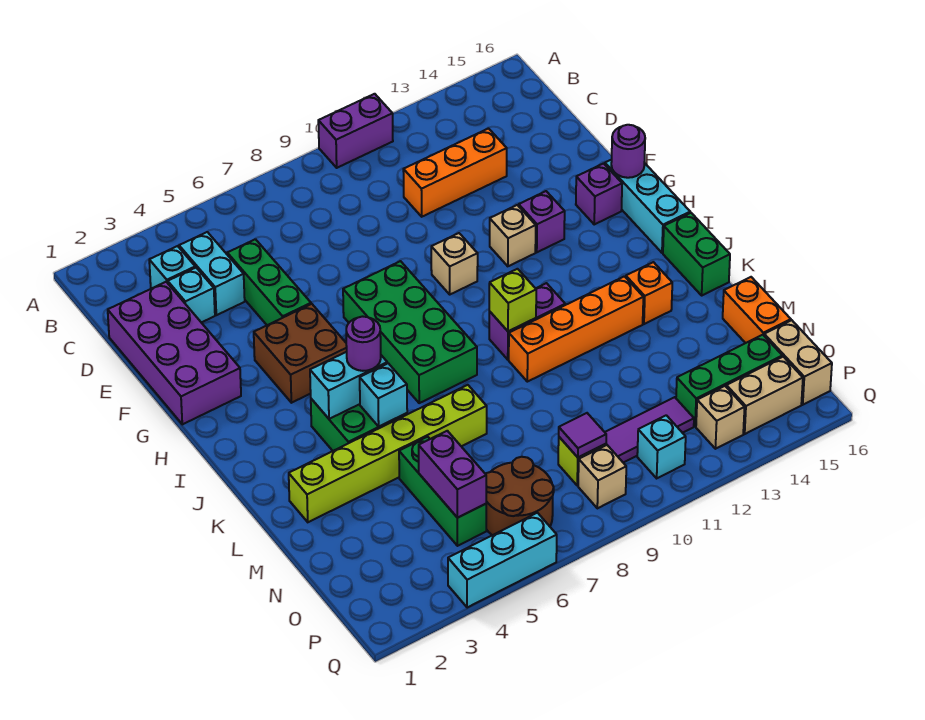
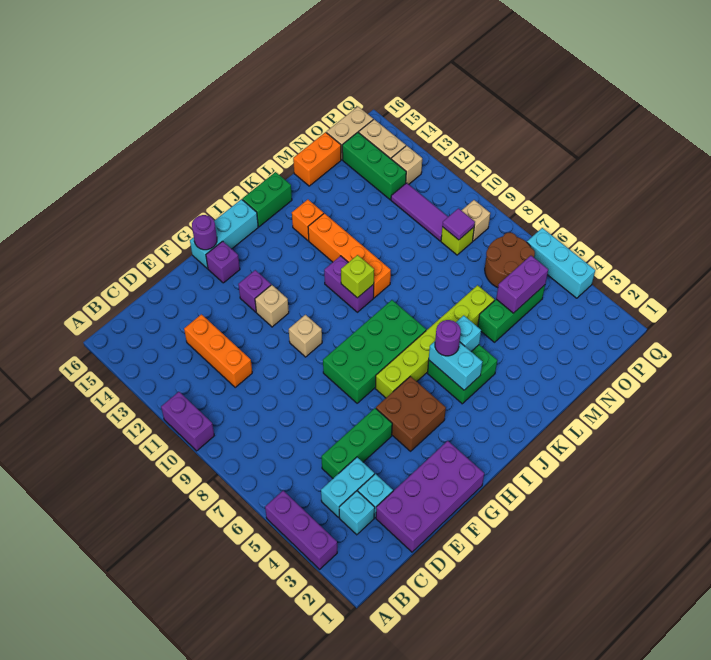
none -> purple 1x3 brick [265,491,337,569]
lime 1x6 brick [289,385,487,522] -> lime 1x6 brick turned to [375,285,494,398]
cyan 1x1 brick [637,415,686,478] -> none

